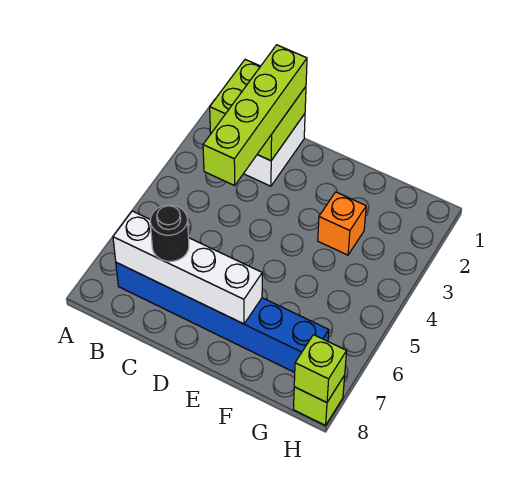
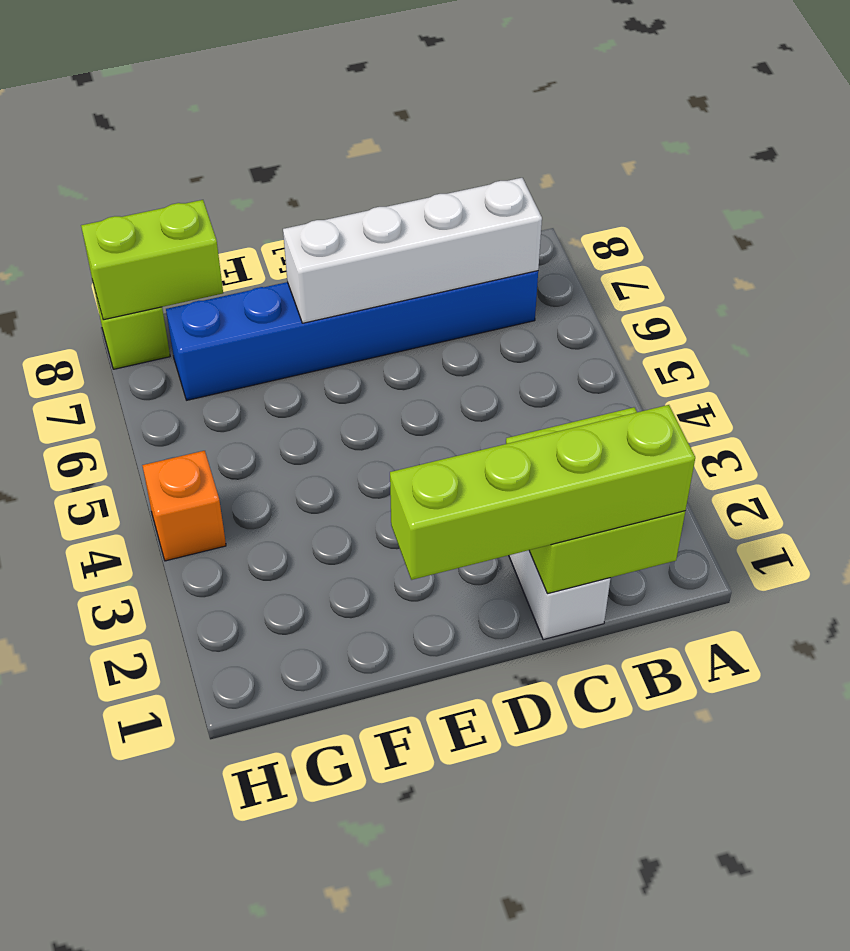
lime 1x4 brick [203,45,307,185] -> lime 1x4 brick turned to [390,405,695,580]
black 1x1 round brick [150,205,189,261] -> none
orange 1x1 brick [318,192,366,255] -> orange 1x1 brick moved to [142,451,226,561]
lime 1x1 brick [294,335,347,403] -> lime 1x2 brick [81,200,223,320]

